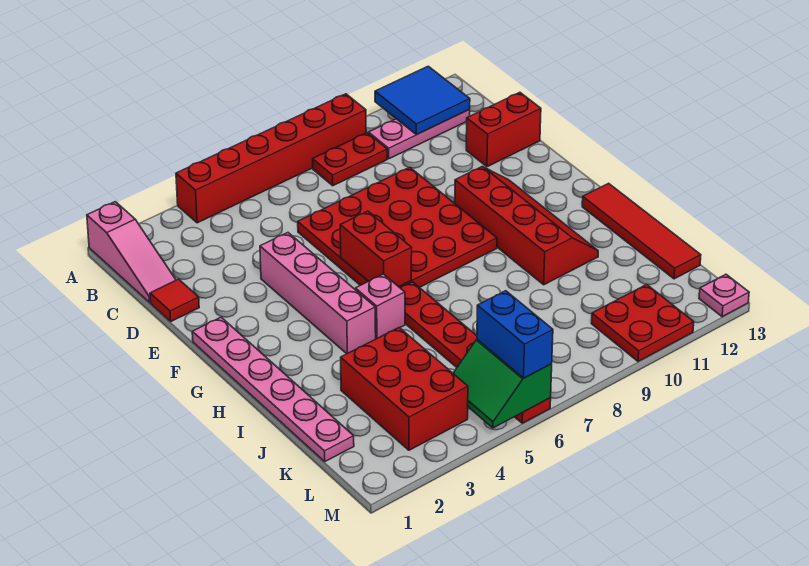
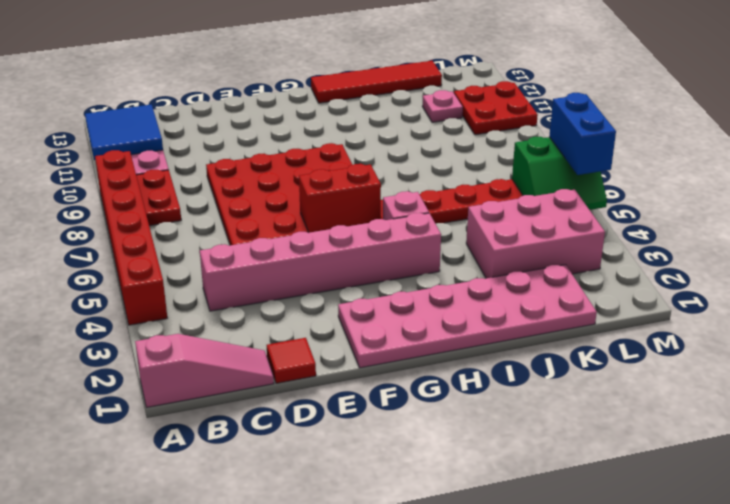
red 1x2 brick [466,92,541,167] -> none
pink 1x4 brick [260,233,376,354] -> pink 1x6 brick [200,213,441,311]
pink 1x6 plate [192,317,354,461] -> pink 2x6 plate [338,265,597,368]
red 2x4 slope [455,166,598,285] -> none
red 2x3 brick [341,328,468,450] -> pink 2x3 brick [466,189,605,278]
blue 1x2 brick [477,291,553,378] -> blue 1x2 brick turned to [549,93,616,175]
pink 1x1 plate [699,274,749,317] -> pink 1x1 plate moved to [422,90,463,122]

